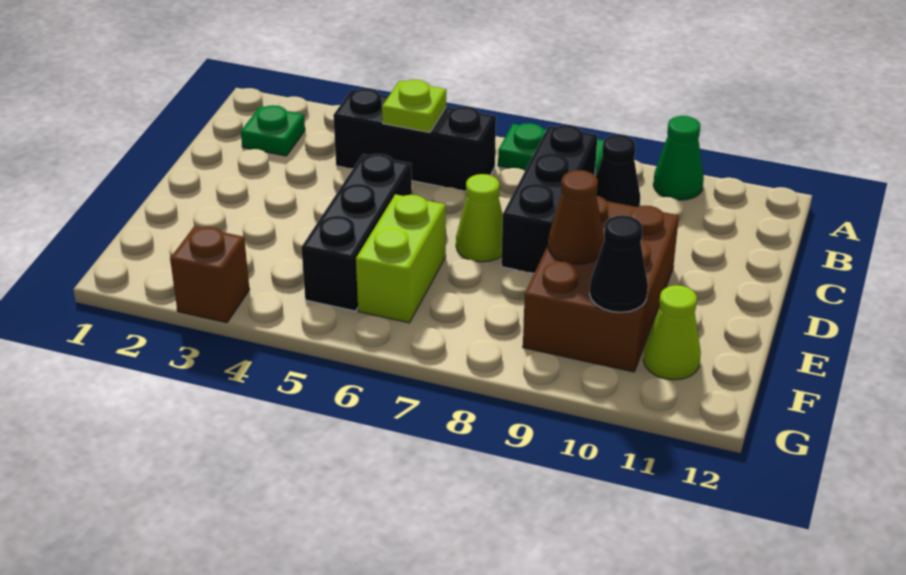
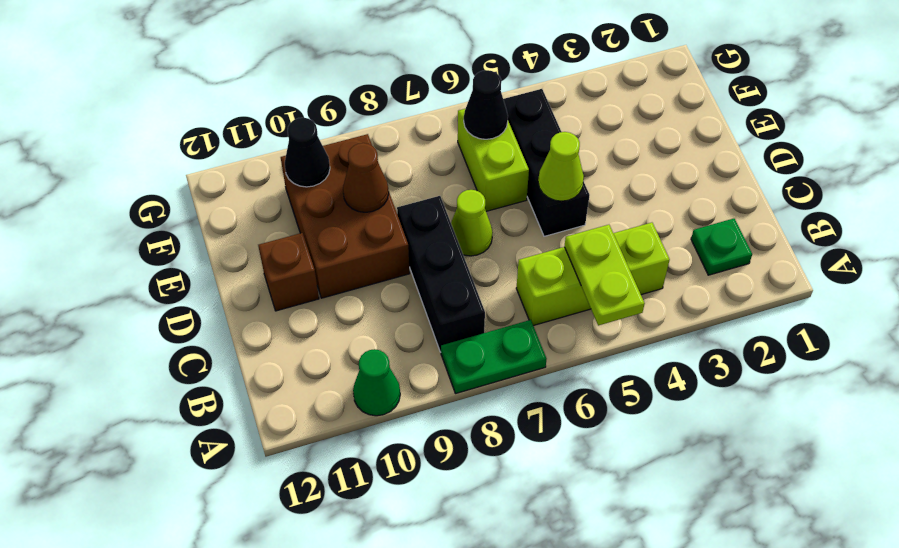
black 1x3 brick [333,88,496,191] -> lime 1x3 brick [516,223,670,326]
lime 1x1 plate [382,80,446,132] -> lime 1x2 plate [564,225,645,325]
black 1x1 cone [596,135,640,207] -> black 1x1 cone moved to [464,70,508,139]
lime 1x1 cone [643,285,701,380] -> lime 1x1 cone moved to [538,132,584,201]
brown 1x1 brick [170,226,250,323] -> brown 1x1 brick moved to [258,233,319,311]

